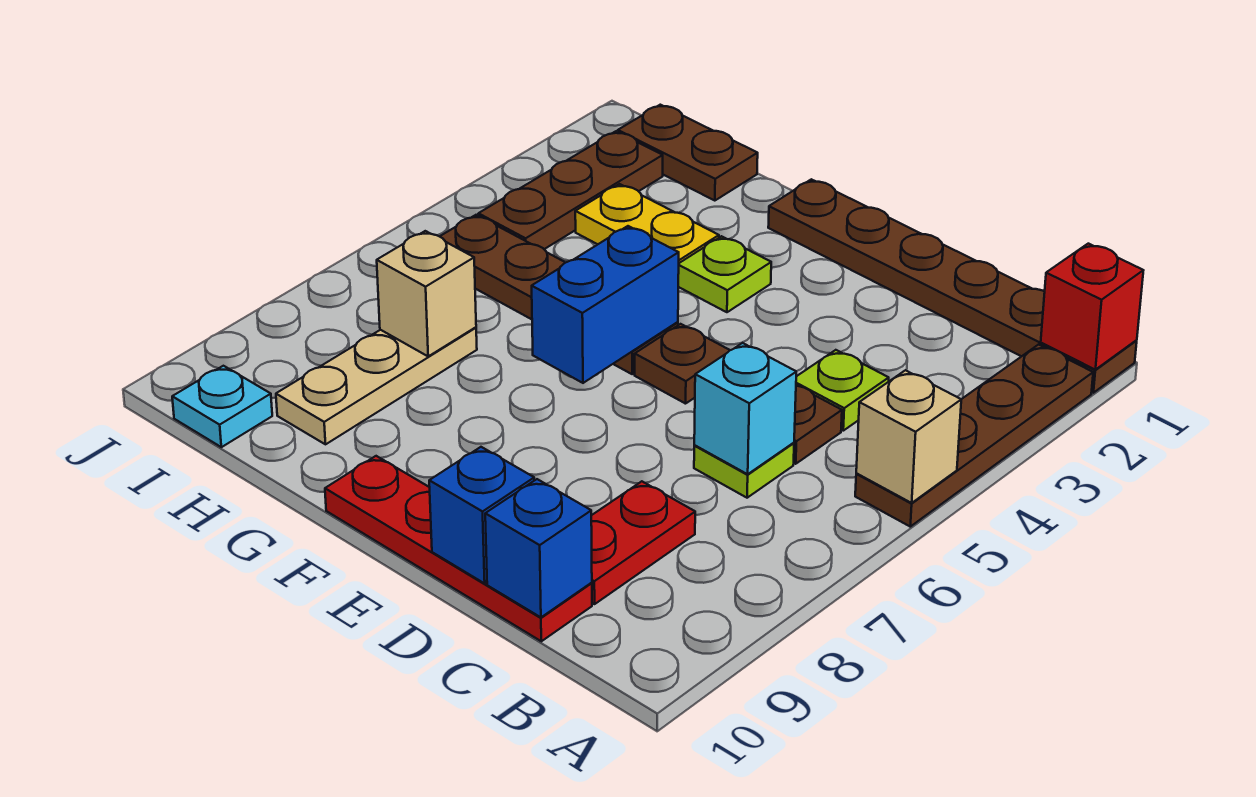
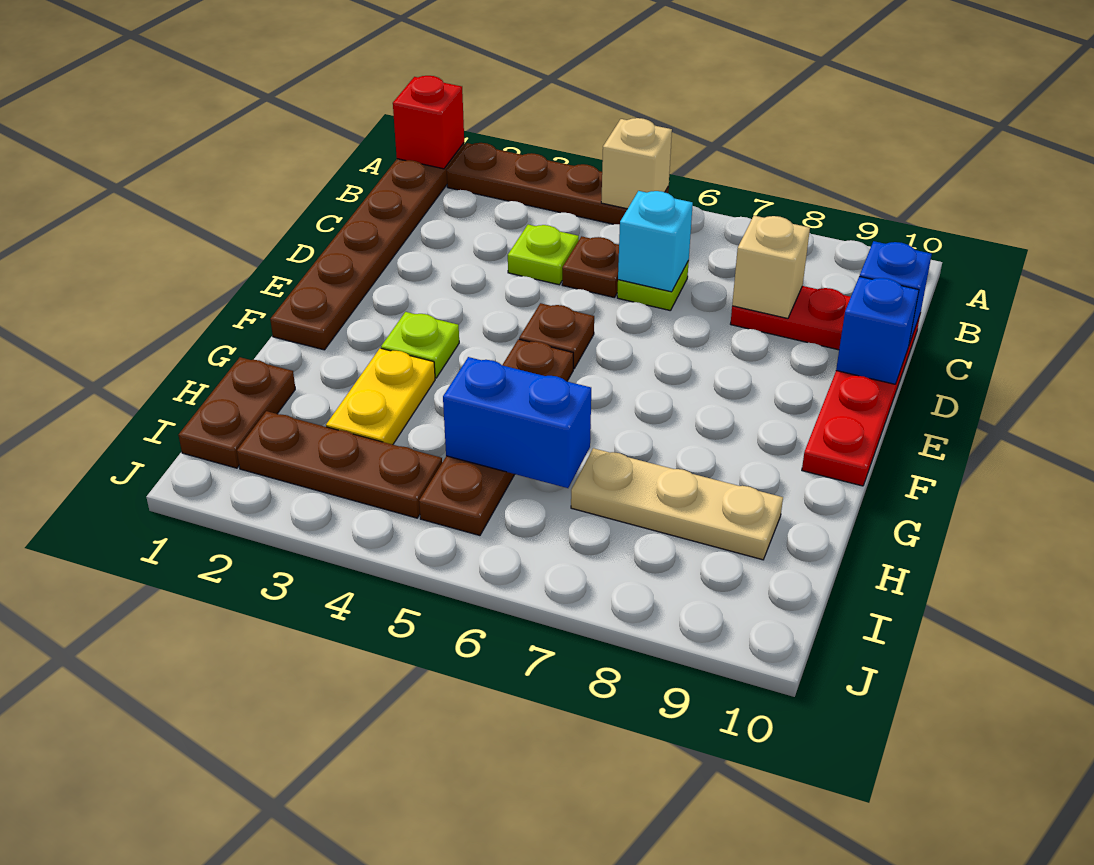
blue 1x2 brick [532,226,679,383] -> blue 1x2 brick moved to [443,357,591,488]
tan 1x1 brick [377,231,476,356] -> tan 1x1 brick moved to [732,216,810,318]
cyan 1x1 plate [172,366,272,447] -> none

